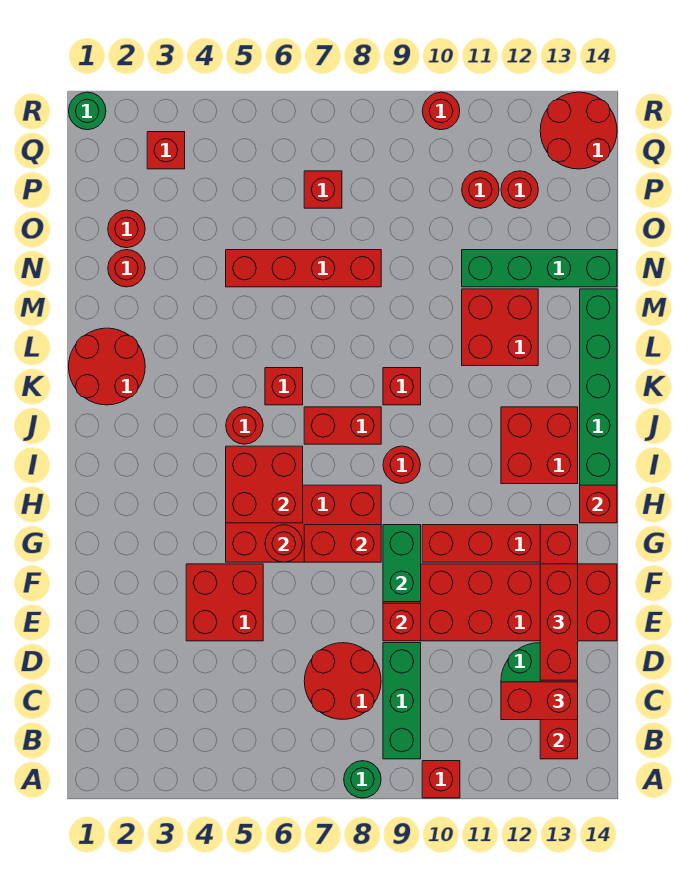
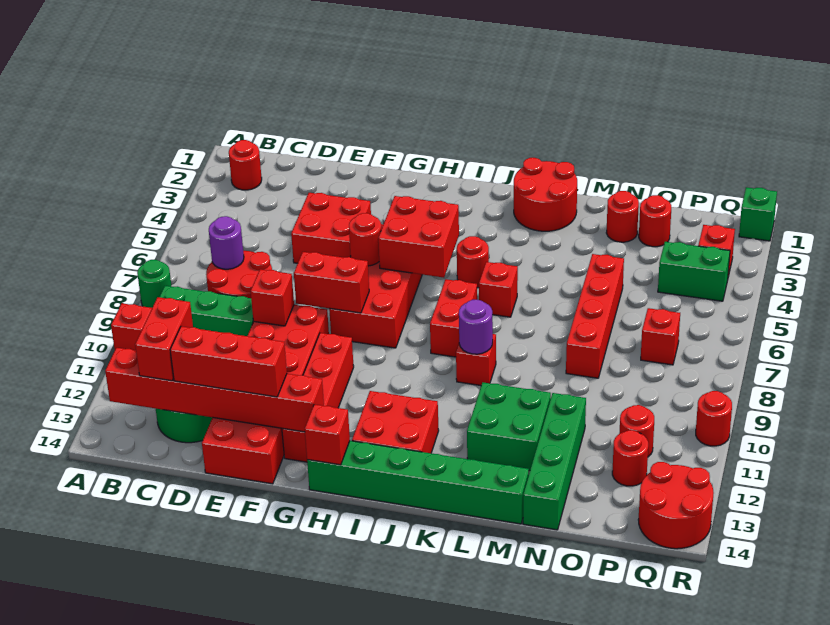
none -> purple 1x1 round brick [209,216,244,269]
green 1x2 brick [383,525,421,602] -> green 1x2 brick moved to [658,242,730,301]
red 1x2 brick [304,525,381,562] -> red 1x2 brick turned to [294,252,369,313]
red 1x1 round brick [383,446,420,484] -> red 1x1 round brick moved to [229,140,262,190]
none -> purple 1x1 round brick [459,300,493,354]
red 2x2 brick [462,289,538,366] -> green 2x2 brick [467,382,551,471]
green 1x1 round brick [69,92,106,130] -> green 1x1 brick [739,187,777,241]

